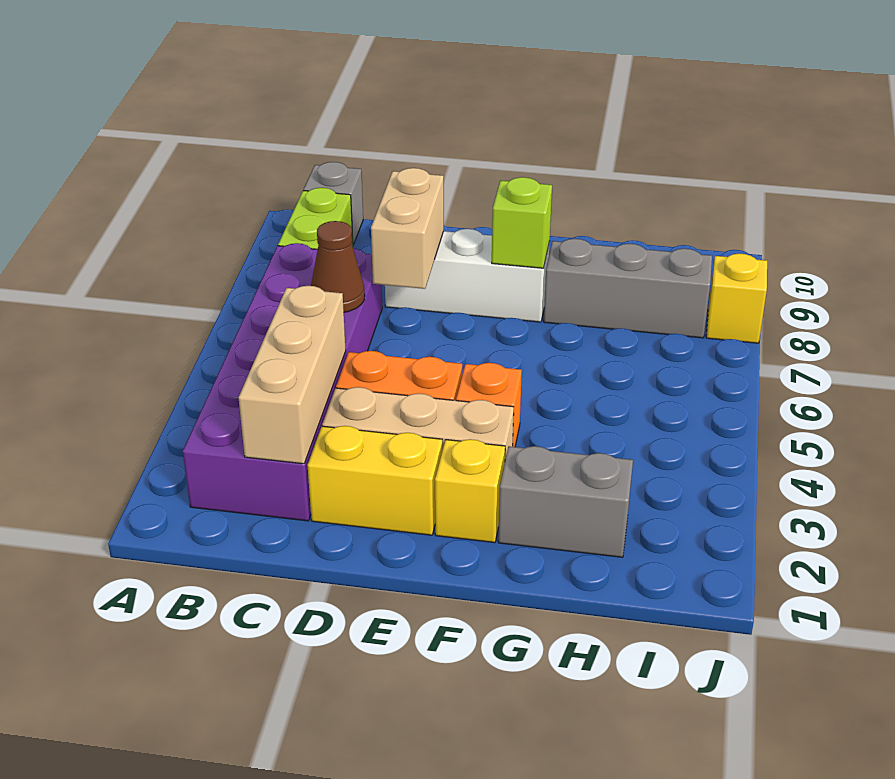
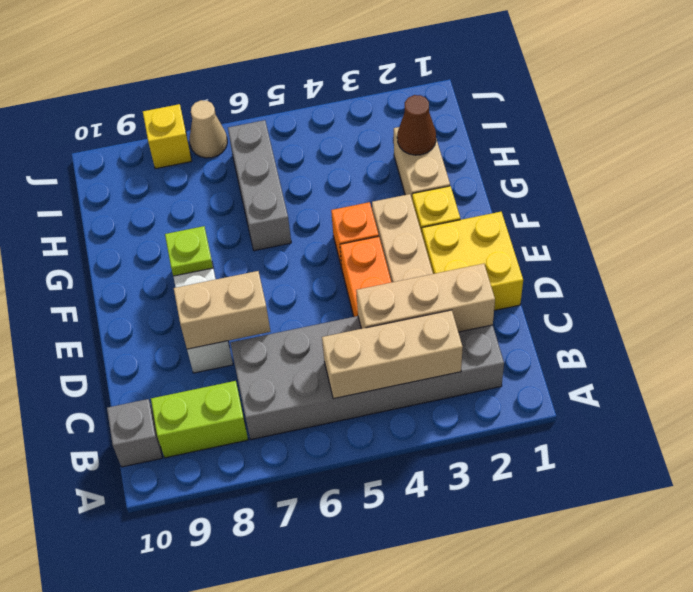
purple 2x6 brick [183,243,382,521] -> grey 2x6 brick [231,316,504,440]
none -> tan 1x3 brick [322,310,463,399]
brown 1x1 cone [311,221,365,312] -> brown 1x1 cone moved to [397,95,436,155]
yellow 1x2 brick [308,426,442,535] -> yellow 2x2 brick [422,212,523,311]
lime 1x1 brick [492,177,552,268] -> lime 1x1 plate [165,226,213,276]
grey 1x2 brick [498,446,633,557] -> tan 1x2 brick [394,127,450,198]
grey 1x3 brick [544,239,712,338] -> grey 1x3 brick moved to [228,120,291,251]
none -> tan 1x1 cone [190,100,227,158]

